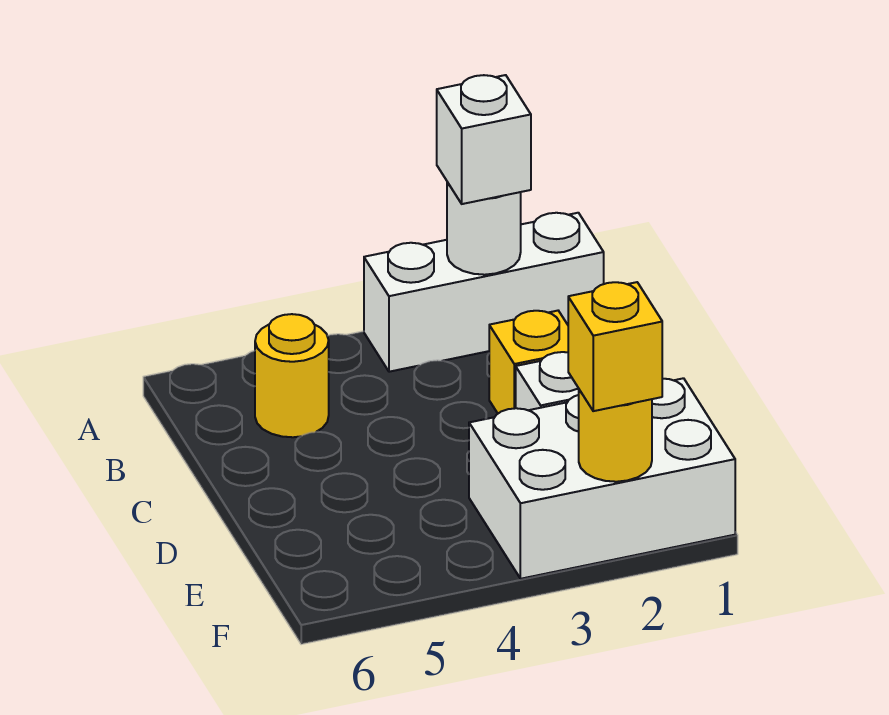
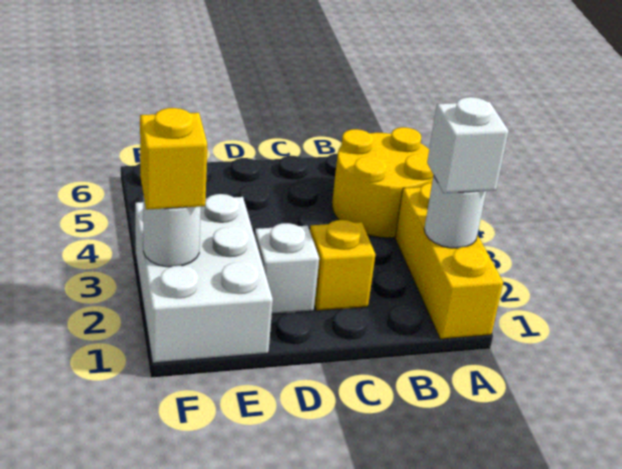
white 1x3 brick [364,213,604,372] -> yellow 1x3 brick [395,183,503,339]
yellow 1x1 round brick [255,314,329,437] -> yellow 2x2 round brick [332,127,433,238]
yellow 1x1 round brick [579,390,652,482] -> white 1x1 round brick [143,195,201,267]

